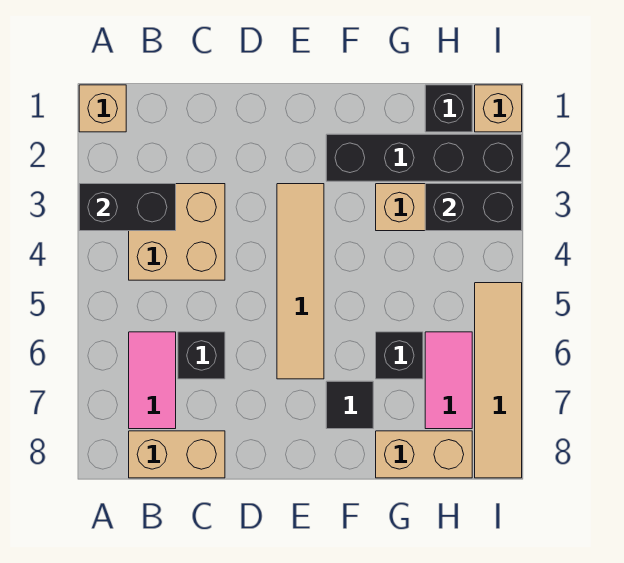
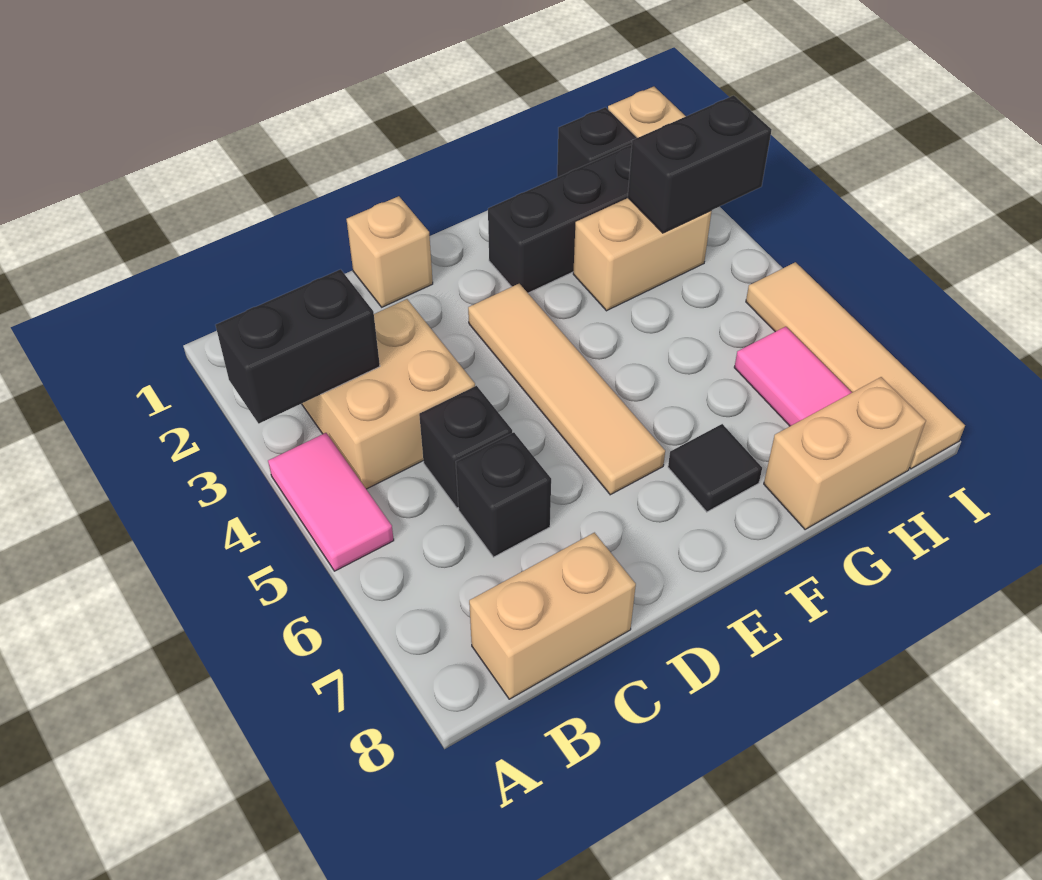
tan 1x1 brick [79,85,126,132] -> tan 1x1 brick moved to [346,196,433,307]
pink 1x2 tile [129,332,176,429] -> pink 1x2 tile moved to [268,433,394,571]
black 1x1 brick [376,332,423,379] -> black 1x1 brick moved to [419,386,512,508]

